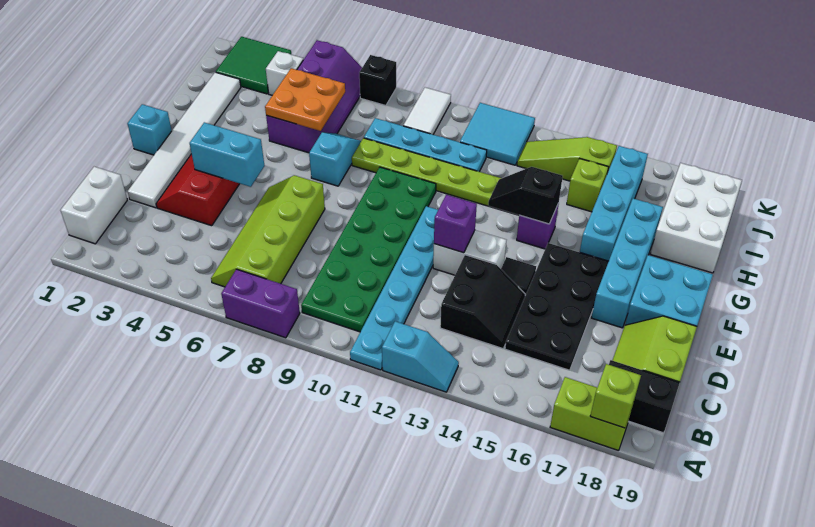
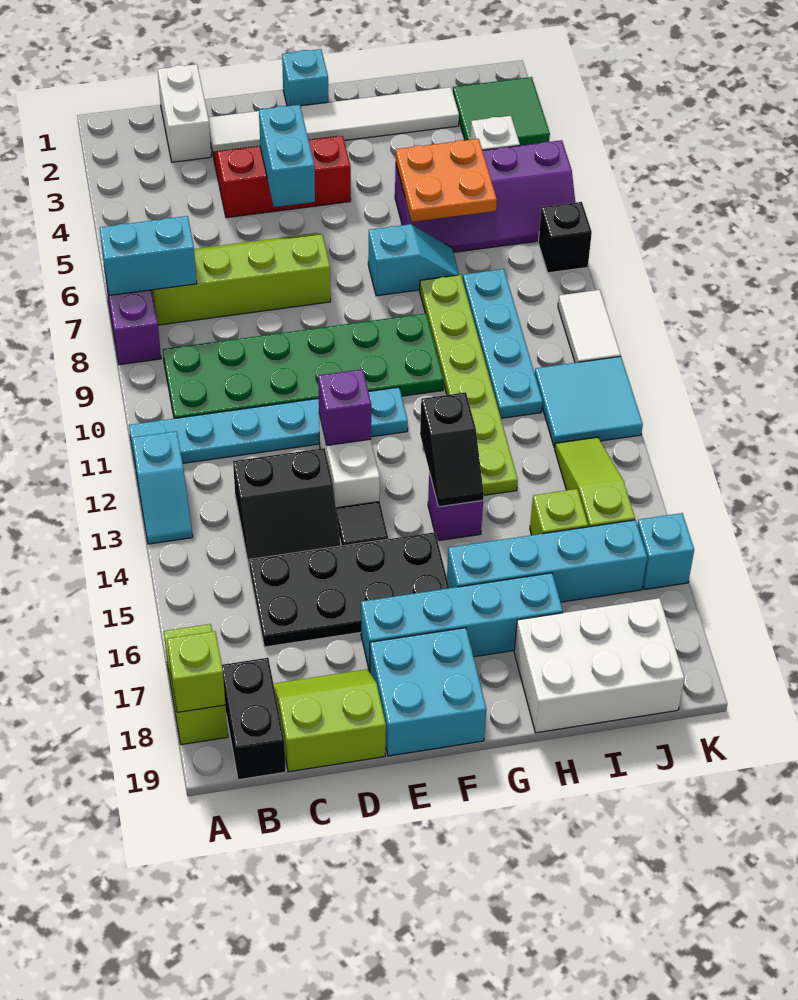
none -> cyan 1x2 brick [100,216,197,295]
white 1x2 brick [61,167,127,244] -> white 1x2 brick turned to [158,64,211,162]
black 1x2 slope [488,167,563,224] -> black 1x2 slope turned to [420,392,484,507]
white 1x2 tile [403,87,451,134] -> white 1x2 tile turned to [558,290,621,363]
none -> cyan 1x1 brick [637,513,694,590]

